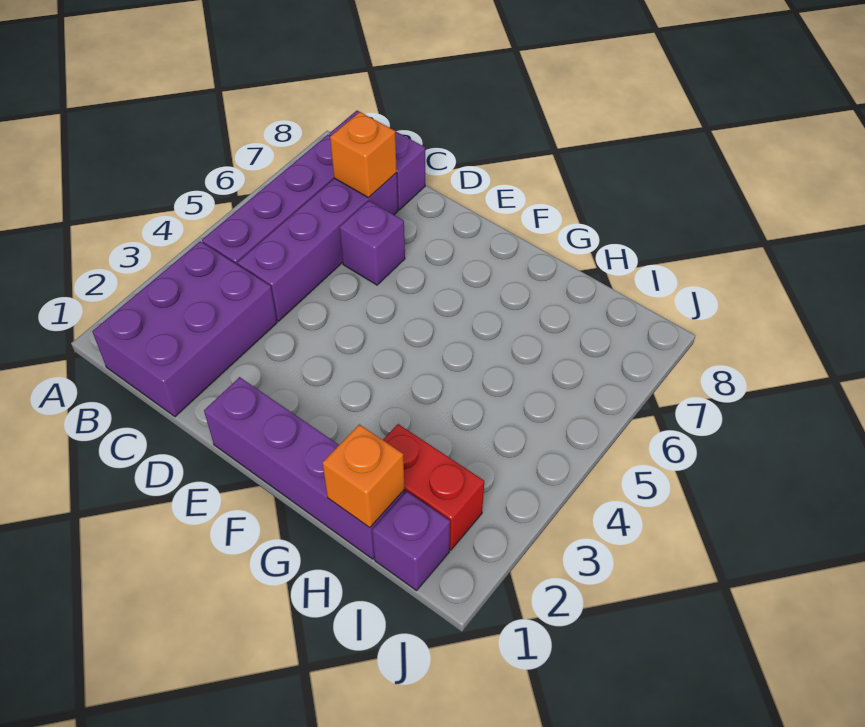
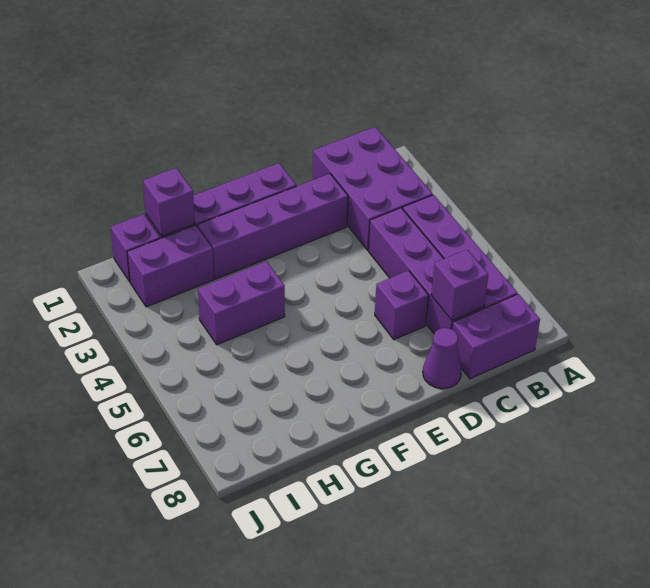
orange 1x1 brick [330,112,397,198] -> purple 1x1 brick [431,250,488,320]
none -> purple 1x4 brick [197,174,348,279]
none -> purple 1x1 cone [423,328,462,389]
none -> purple 1x2 brick [198,261,285,345]
orange 1x1 brick [323,424,405,528] -> purple 1x1 brick [143,168,195,236]
red 1x2 brick [383,424,484,550] -> purple 1x2 brick [127,225,214,307]

